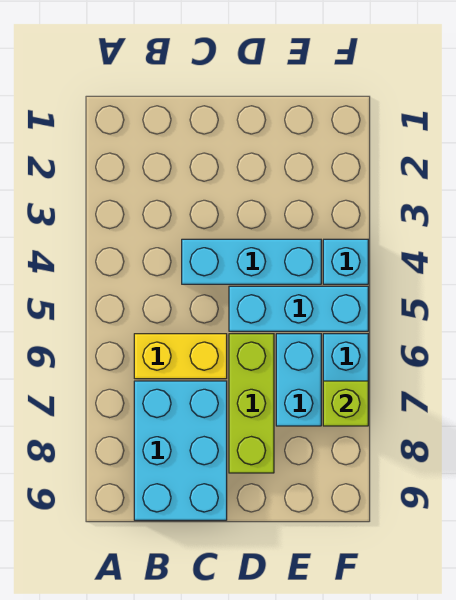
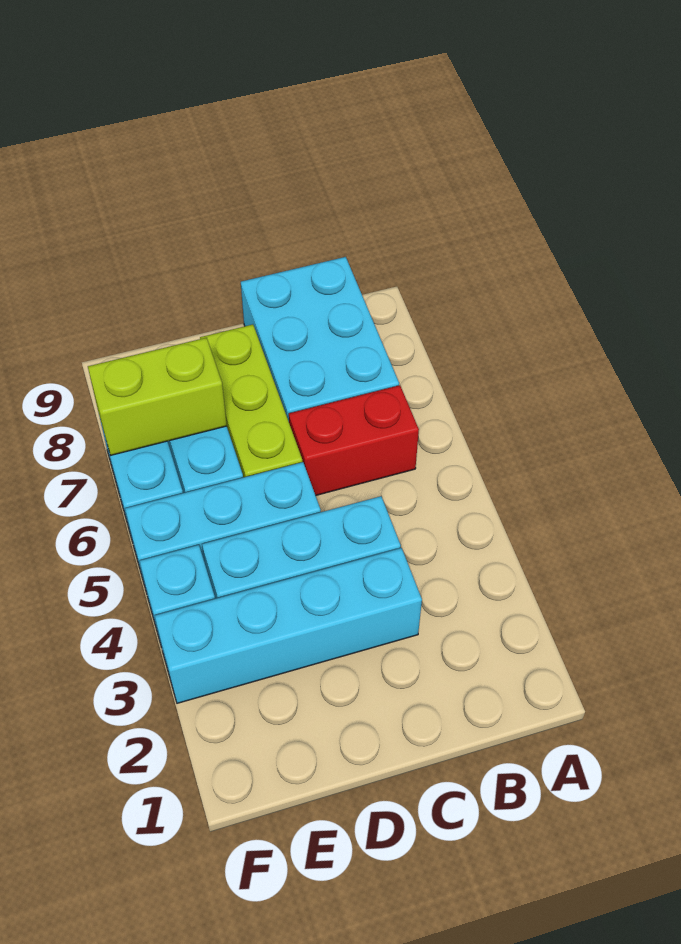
yellow 1x2 brick [134,334,227,379] -> red 1x2 brick [289,385,419,496]
none -> cyan 1x4 brick [155,548,422,703]
lime 1x1 brick [323,381,368,426] -> lime 1x2 brick [88,338,227,456]

